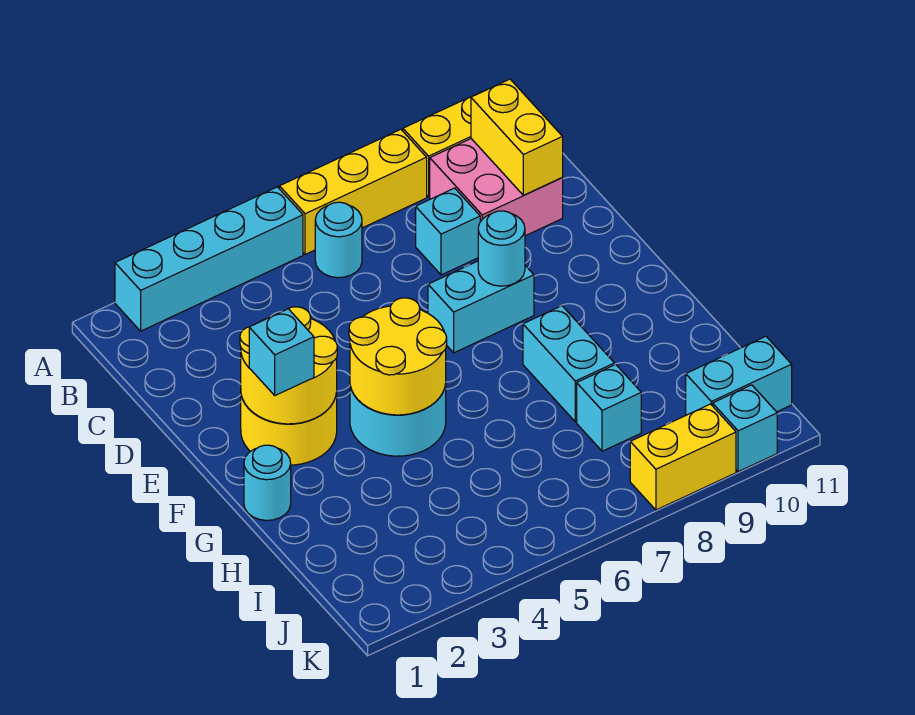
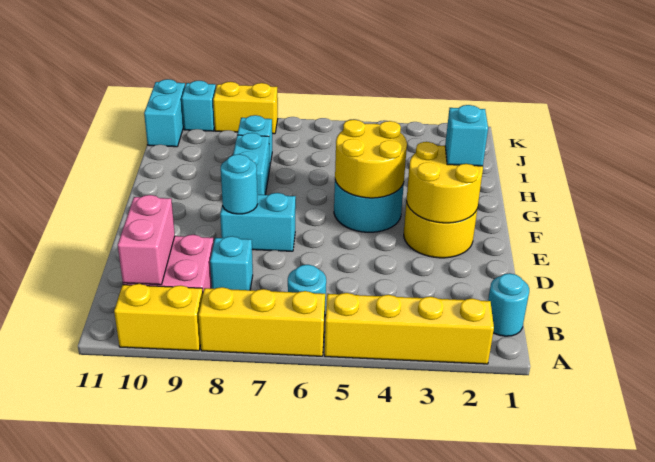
cyan 1x4 brick [115,187,303,331] -> yellow 1x4 brick [325,293,494,364]
yellow 1x2 brick [471,79,563,195] -> pink 1x2 brick [118,195,175,285]
cyan 1x1 round brick [244,445,291,520] -> cyan 1x1 round brick moved to [488,273,529,336]
cyan 1x2 brick [686,336,792,415] -> cyan 1x2 brick turned to [144,79,185,147]

